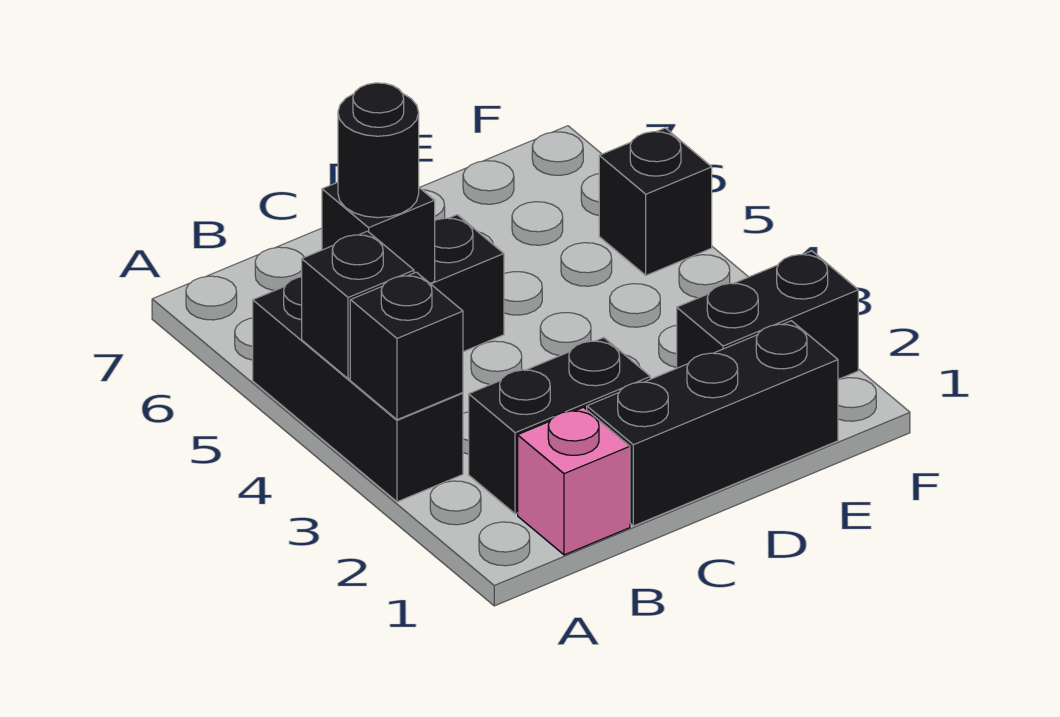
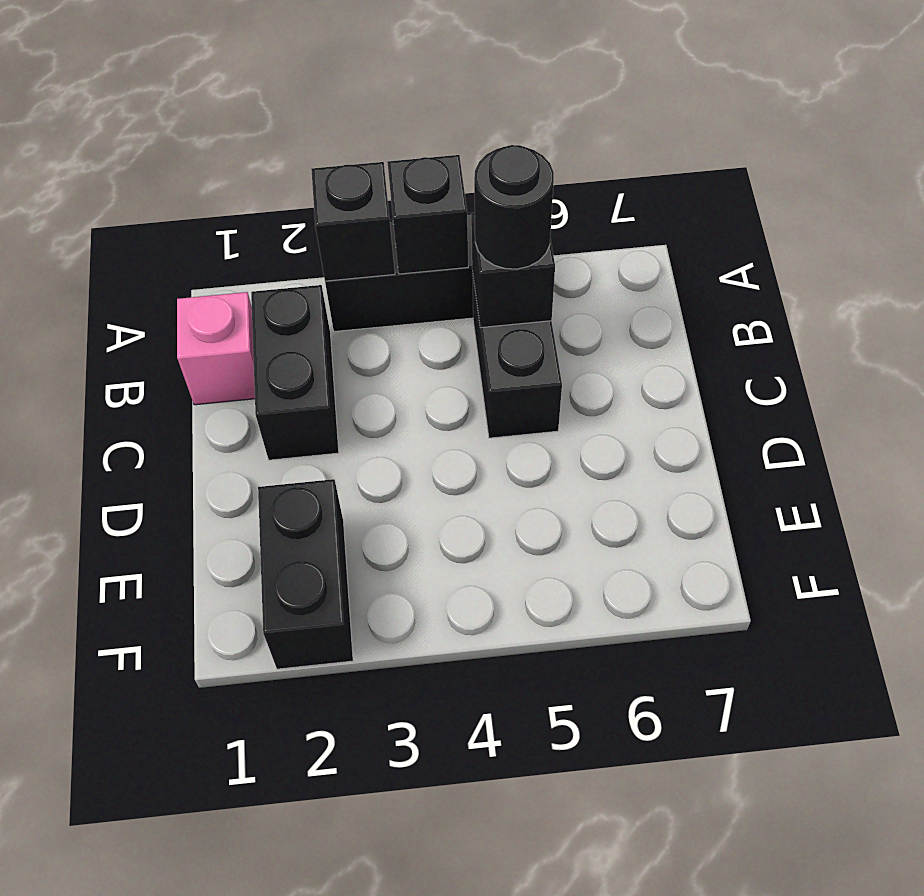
black 1x3 brick [587,321,838,526] -> none
black 1x1 brick [599,128,712,275] -> none

